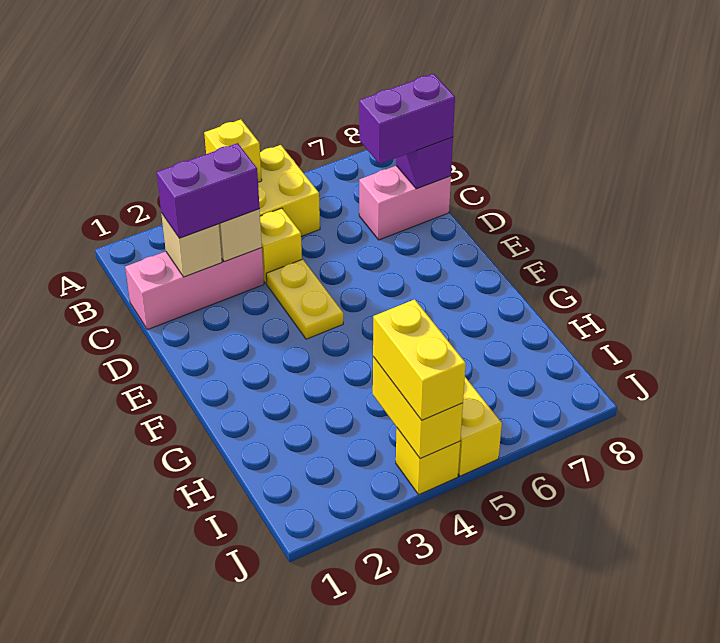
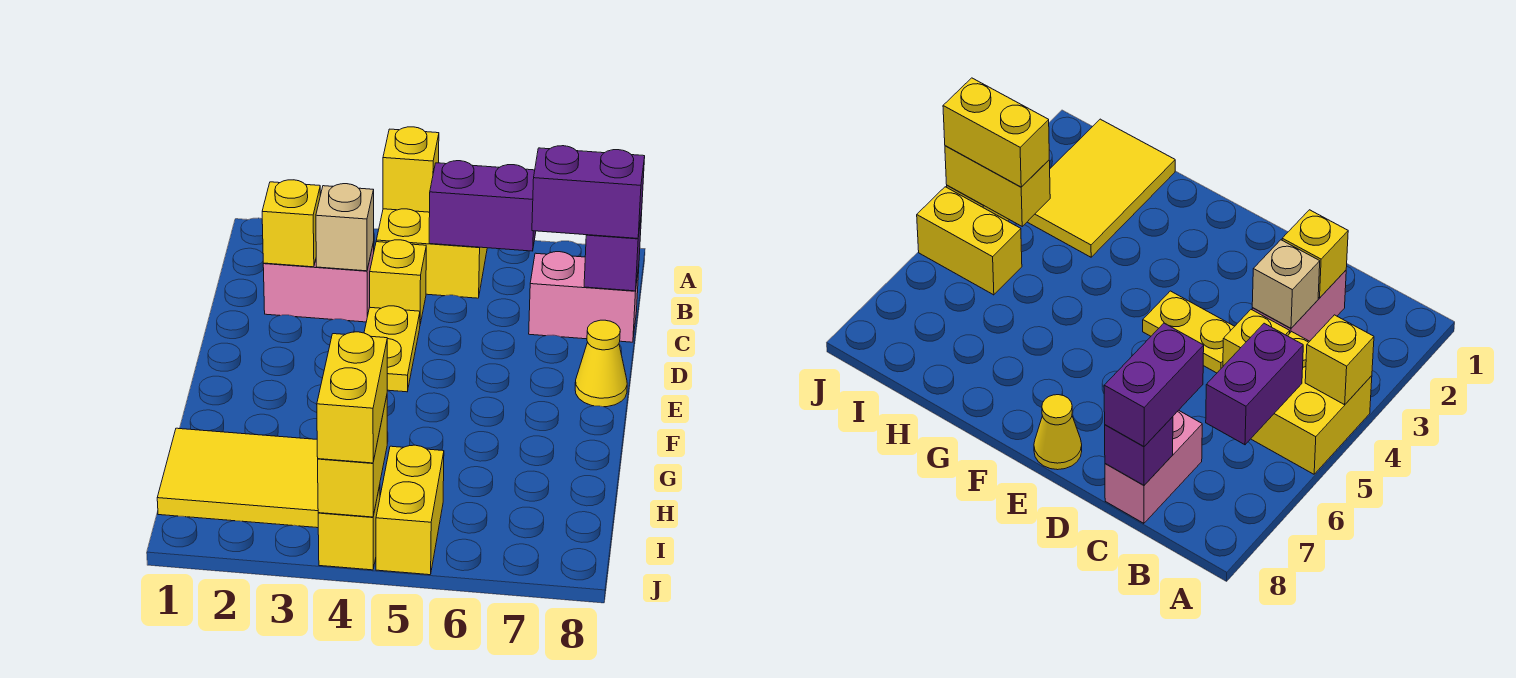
pink 1x3 brick [125,248,264,330] -> pink 1x2 brick [263,242,374,322]
tan 1x1 brick [161,213,222,277] -> yellow 1x1 brick [262,180,320,267]
purple 1x2 brick [157,143,260,238] -> purple 1x2 brick moved to [429,161,536,251]
none -> yellow 1x1 cone [575,320,627,407]
none -> yellow 2x3 tile [157,428,318,528]

